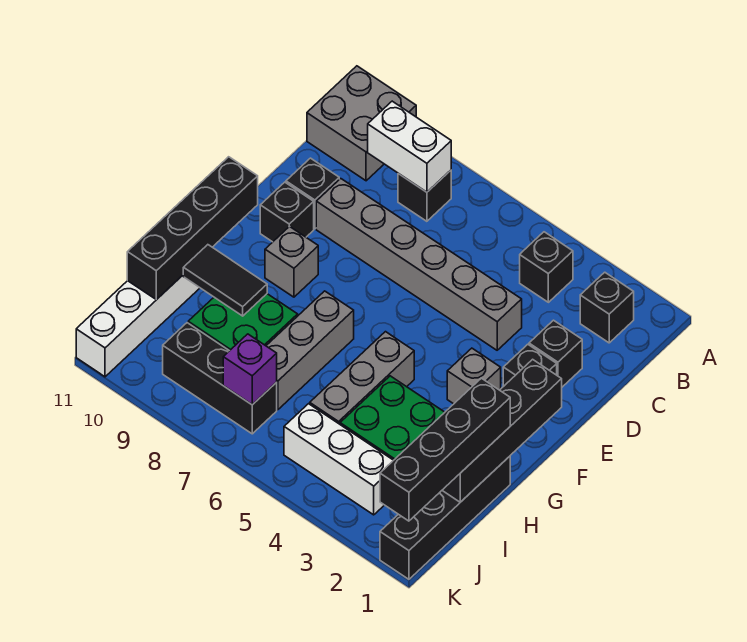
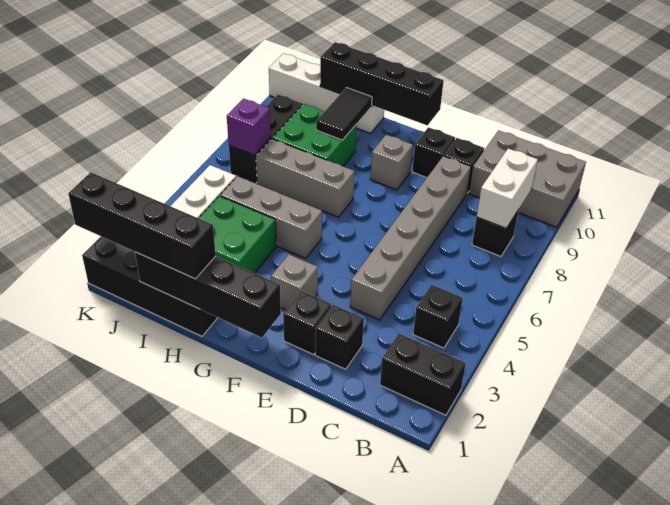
grey 2x2 brick [307,66,416,181] -> grey 2x3 brick [469,131,586,227]
black 1x1 brick [580,272,634,343] -> black 1x2 brick [380,334,466,415]

